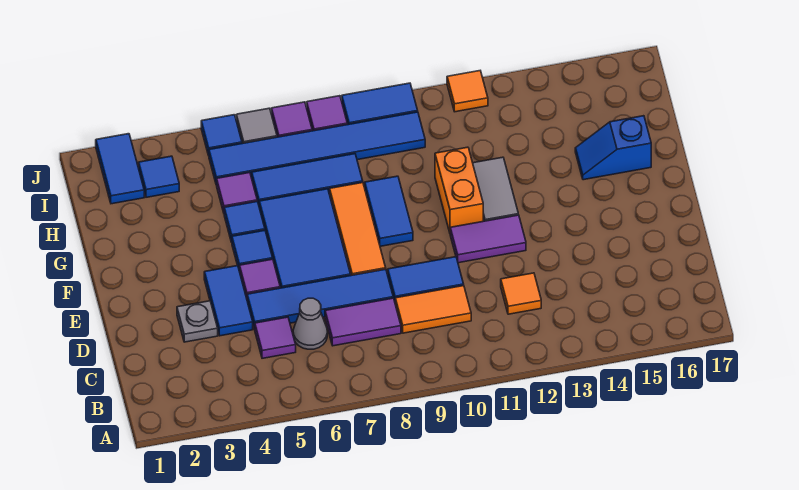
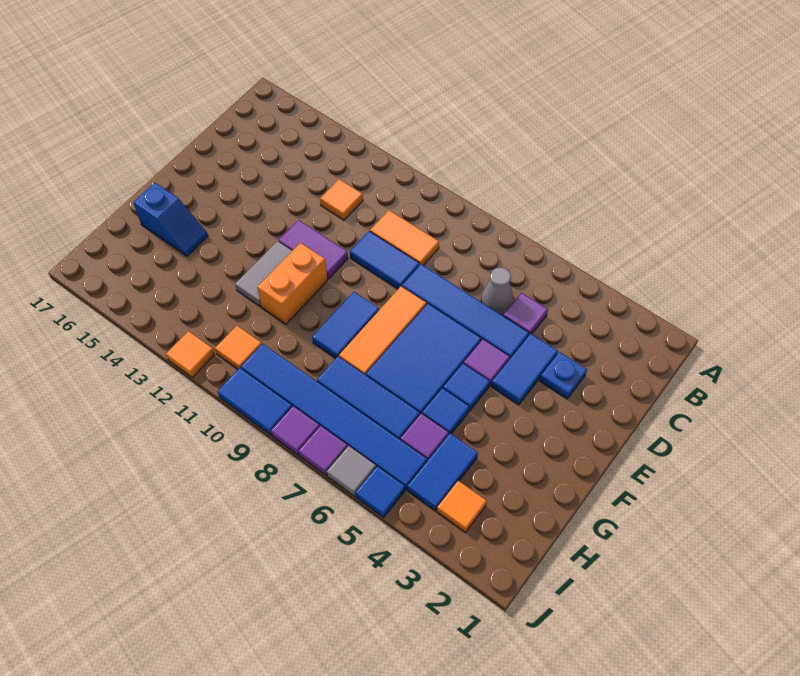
purple 1x2 tile [325,298,401,346] -> none
grey 1x1 plate [177,301,218,342] -> blue 1x1 plate [540,352,587,399]
blue 1x2 tile [96,134,144,204] -> blue 1x2 tile moved to [407,434,478,511]
blue 1x1 tile [139,156,179,197] -> orange 1x1 tile [437,481,487,532]
none -> orange 1x1 tile [215,326,262,369]

